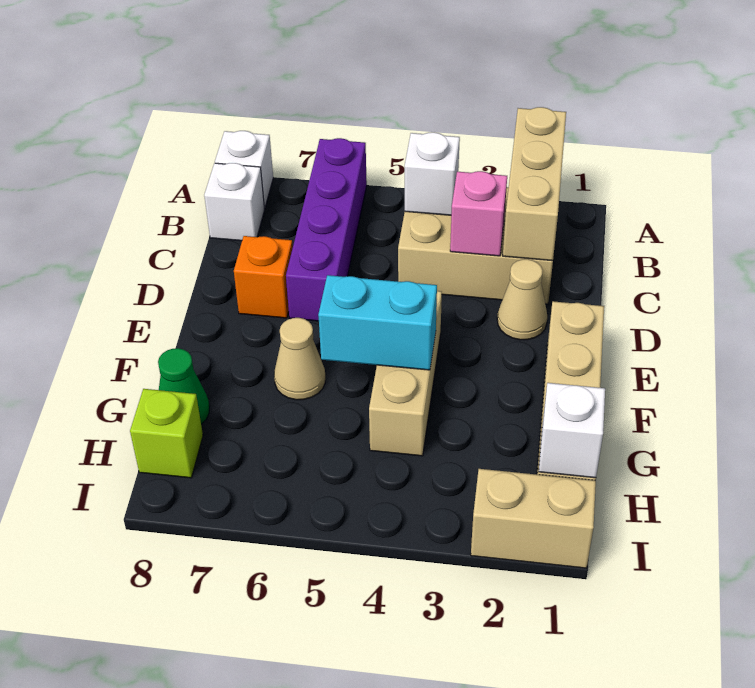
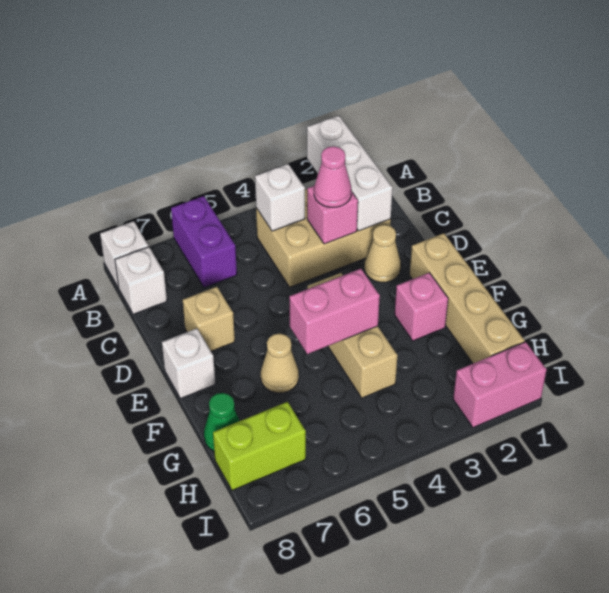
tan 1x3 brick [503,107,566,261] -> white 1x3 brick [307,116,393,231]
purple 1x4 brick [286,138,367,321] -> purple 1x2 brick [171,196,237,288]
none -> pink 1x1 cone [314,146,351,207]
orange 1x1 brick [234,236,293,318] -> tan 1x1 brick [183,287,235,351]
none -> pink 1x1 brick [395,273,448,341]
cyan 1x2 brick [318,275,437,370] -> pink 1x2 brick [289,269,380,354]
white 1x1 brick [539,383,605,478] -> white 1x1 brick moved to [162,328,215,399]
lime 1x1 brick [130,389,203,478] -> lime 1x2 brick [213,402,306,490]
tan 1x2 brick [471,469,596,568] -> pink 1x2 brick [453,342,546,427]

